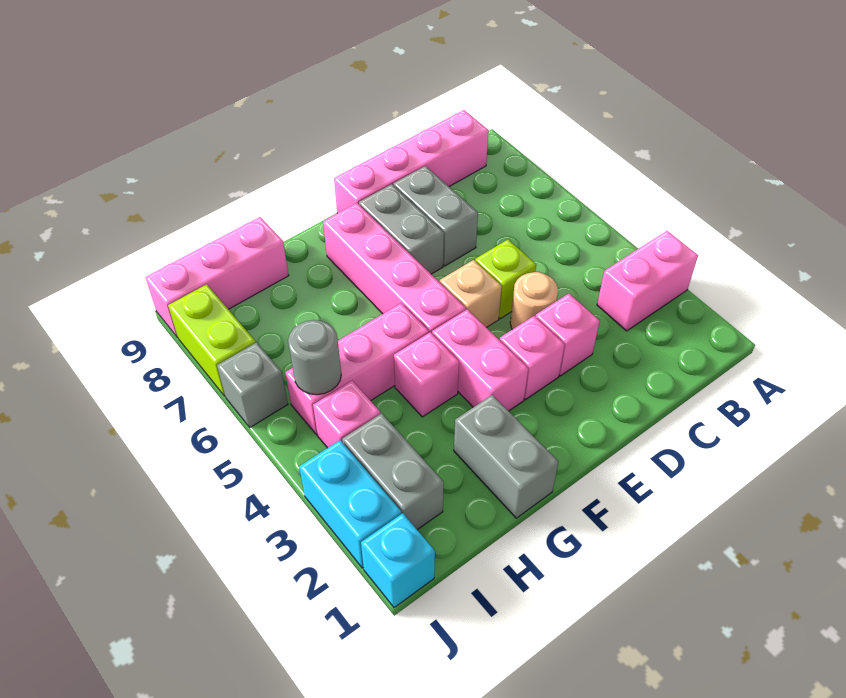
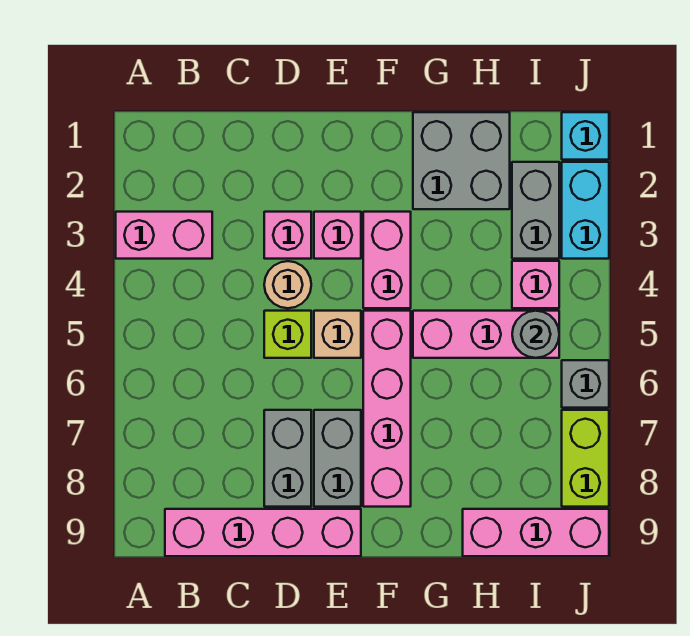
grey 1x2 brick [454,395,559,518] -> grey 2x2 brick [413,112,510,209]
pink 1x1 brick [394,332,459,417] -> none

